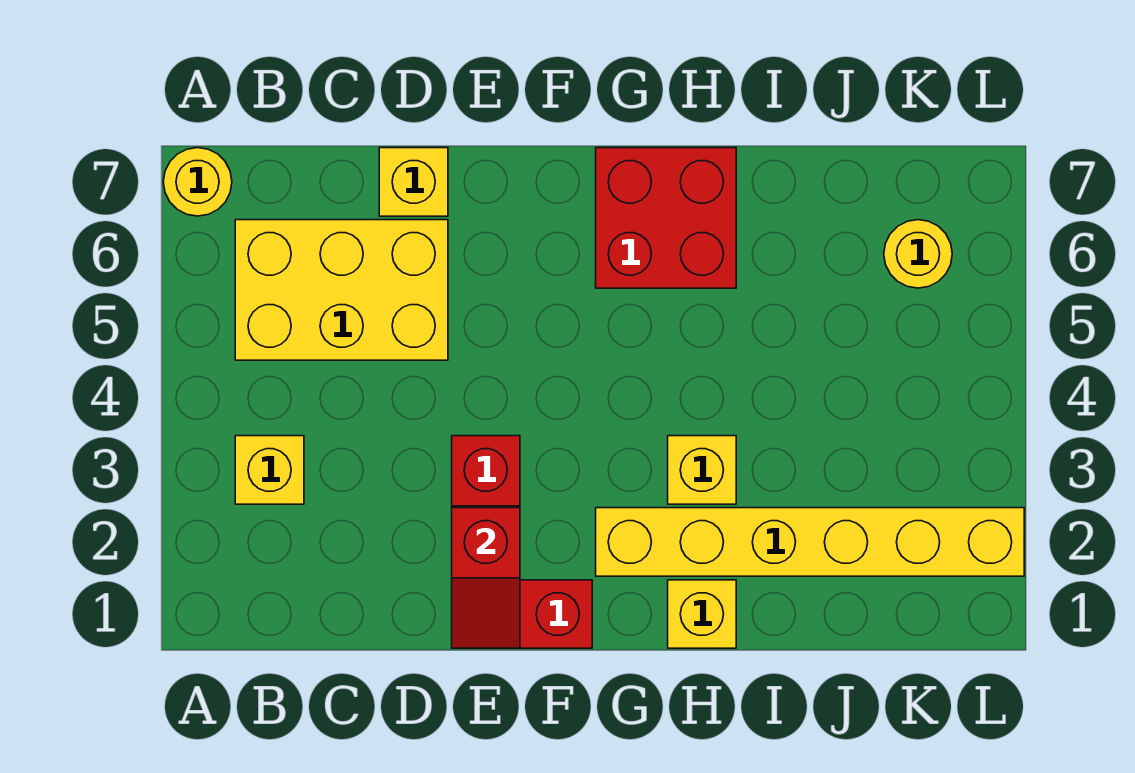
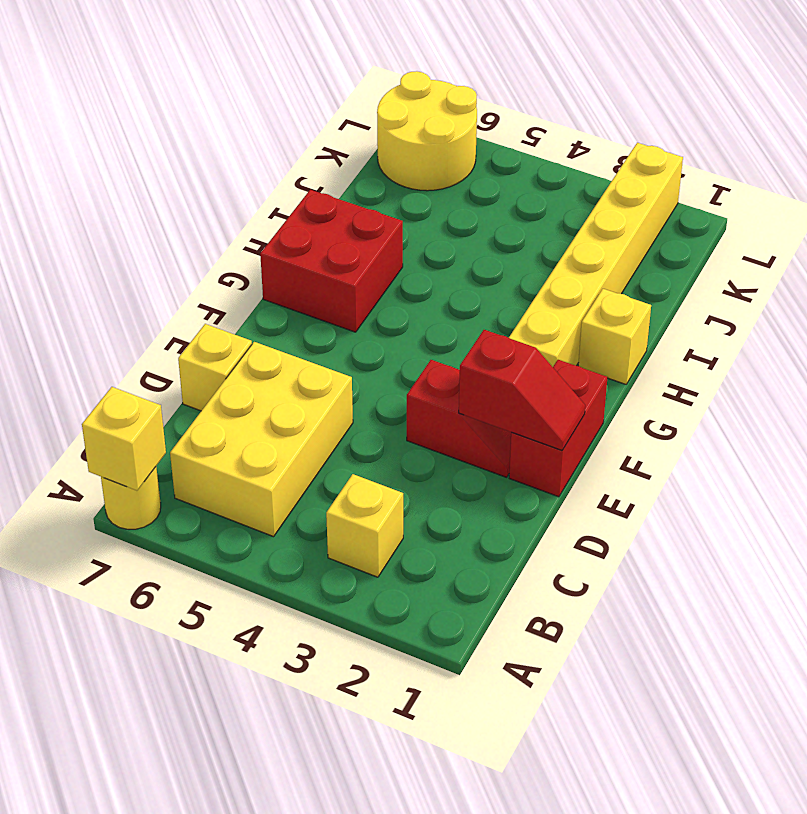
yellow 1x1 brick [668,436,736,504] -> yellow 1x1 brick moved to [82,387,166,491]
yellow 1x1 round brick [884,220,952,288] -> yellow 2x2 round brick [377,71,477,191]

